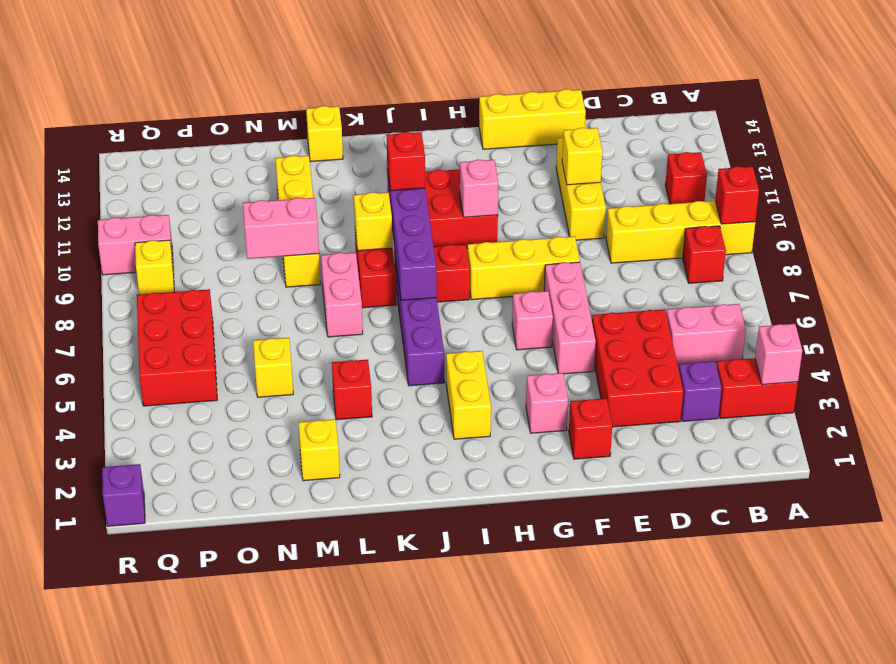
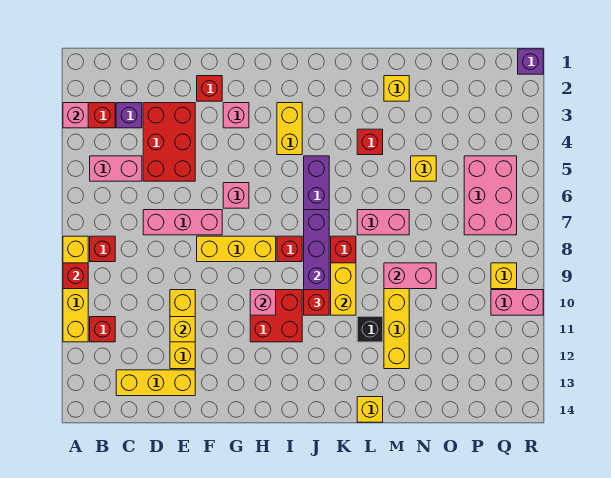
yellow 1x4 brick [606,201,755,263] -> yellow 1x4 brick turned to [63,236,88,342]
yellow 1x3 brick [479,89,586,149] -> yellow 1x3 brick moved to [116,370,195,396]
pink 1x3 brick [544,262,596,374] -> pink 1x3 brick turned to [143,210,222,235]
yellow 1x1 brick [354,192,392,251] -> yellow 1x2 brick [331,263,356,315]
pink 1x2 brick [321,252,363,337] -> pink 1x2 brick turned to [357,210,409,235]
none -> black 1x1 brick [357,317,383,342]
red 2x3 brick [137,289,217,406] -> pink 2x3 brick [464,156,517,235]

